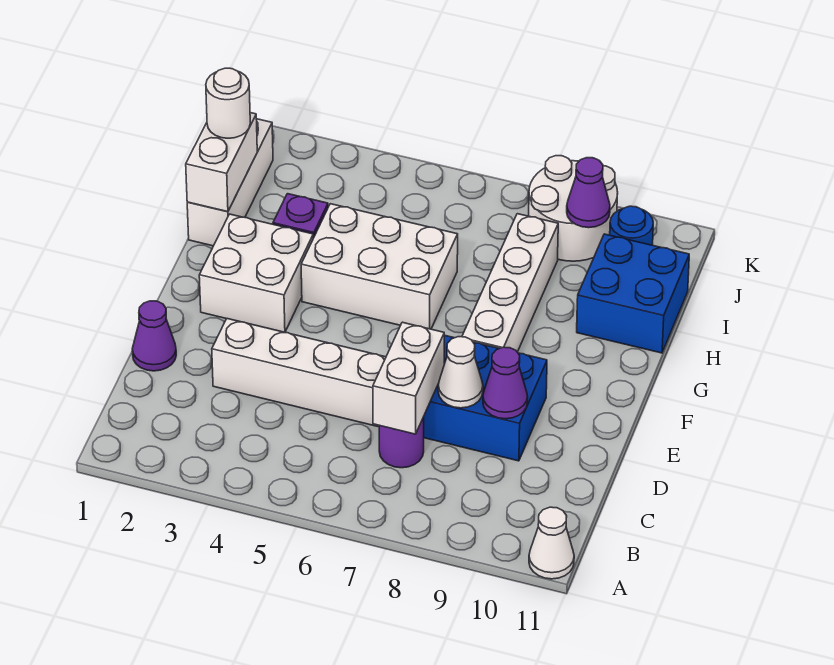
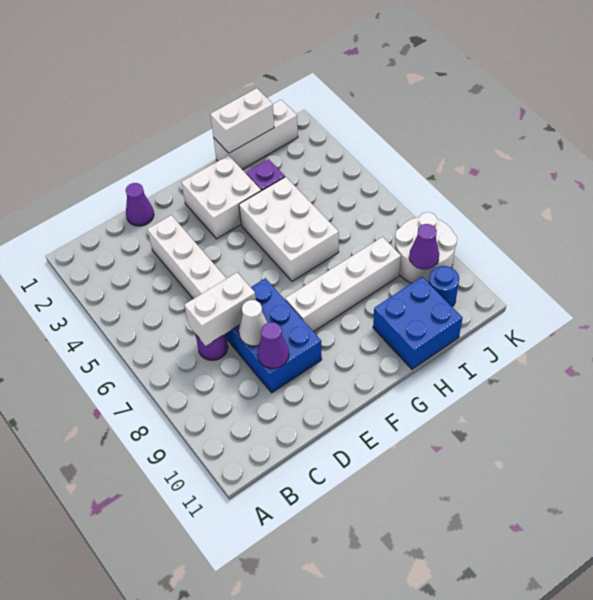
white 1x1 cone [529,507,574,579] -> none
white 1x1 round brick [206,68,250,138] -> none

